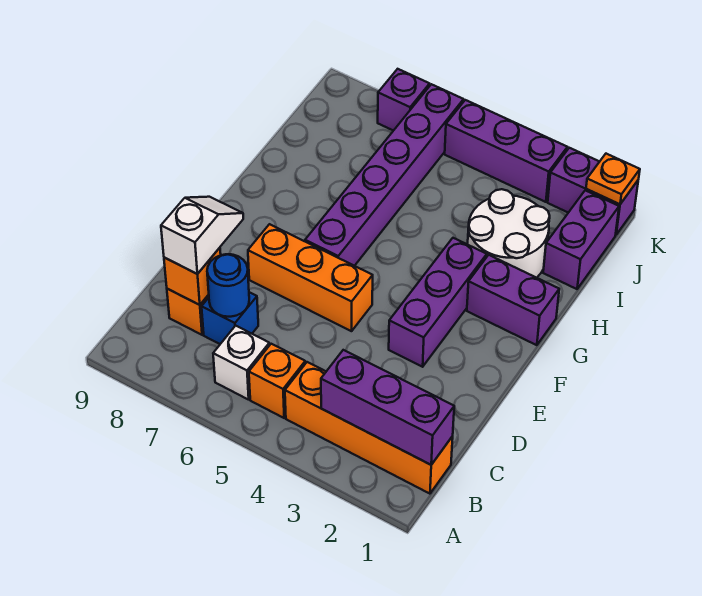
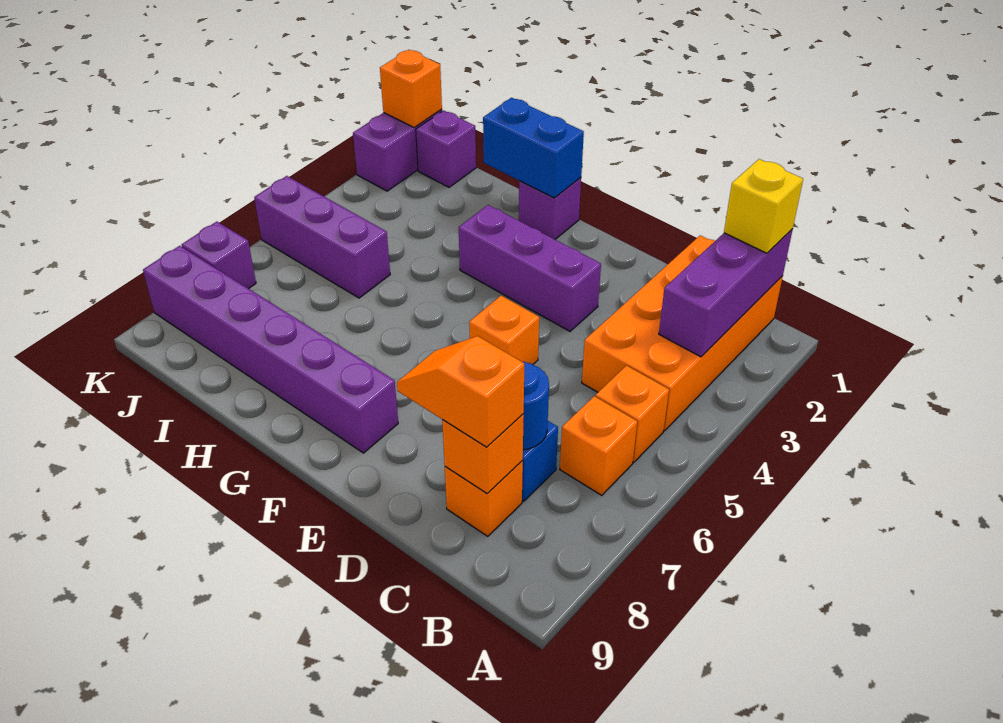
orange 1x4 brick [285,362,453,494] -> orange 2x4 brick [582,235,783,431]
none -> yellow 1x1 brick [724,159,803,253]
white 1x1 brick [213,326,270,400] -> orange 1x1 brick [560,396,637,495]
white 1x2 slope [161,197,243,274] -> orange 1x2 slope [397,336,524,447]
orange 1x3 brick [248,224,373,331] -> orange 1x1 brick [469,296,539,365]
purple 1x6 brick [305,84,464,266] -> purple 1x6 brick moved to [143,246,398,453]
purple 1x2 brick [467,255,559,345] -> purple 1x1 brick [519,178,581,239]
none -> blue 1x2 brick [483,98,584,198]
white 2x2 round brick [468,189,550,278] -> none
purple 1x2 brick [543,190,619,289] -> purple 1x1 brick [416,110,476,187]
orange 1x1 plate [586,154,640,204] -> orange 1x1 brick [380,50,442,128]
purple 1x3 brick [445,100,567,202] -> purple 1x3 brick turned to [254,176,390,298]

